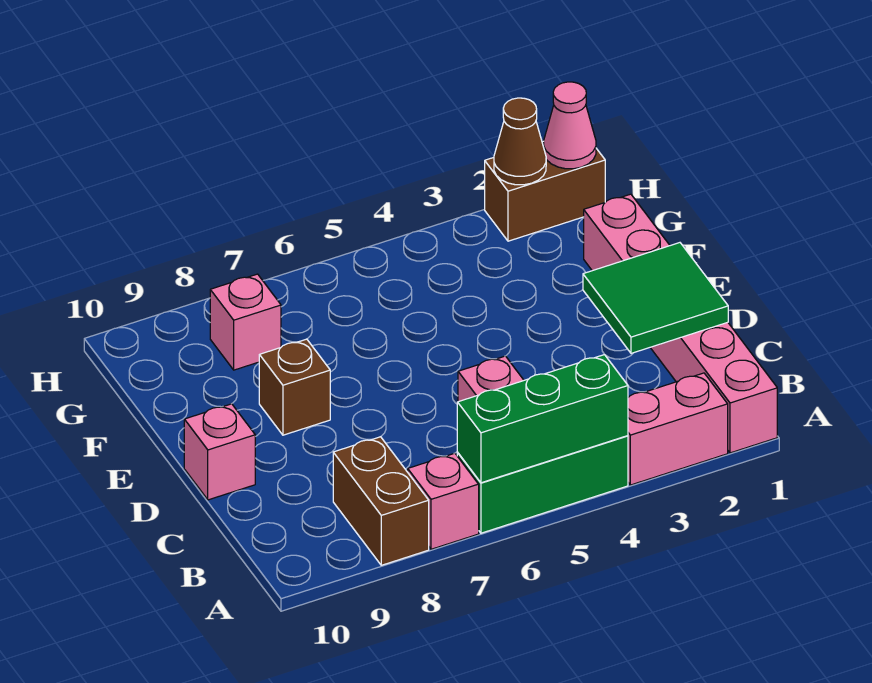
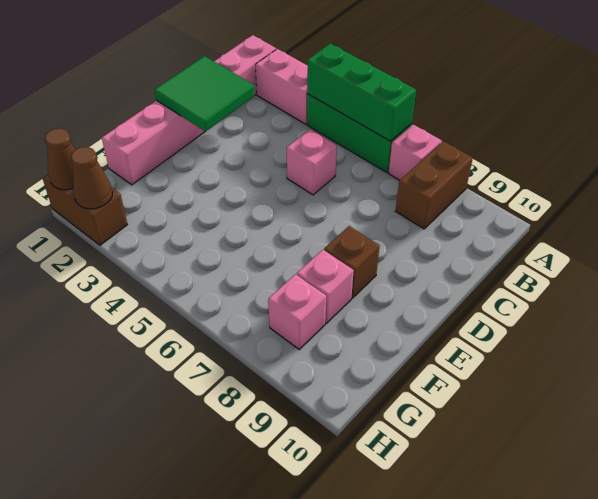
pink 1x1 brick [184,404,255,500] -> pink 1x1 brick moved to [297,250,354,323]
pink 1x1 cone [544,82,596,169] -> brown 1x1 cone [45,128,75,190]

